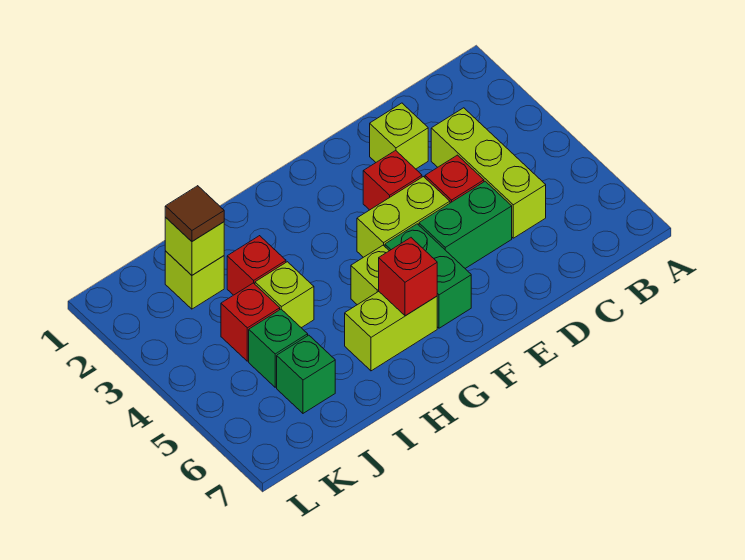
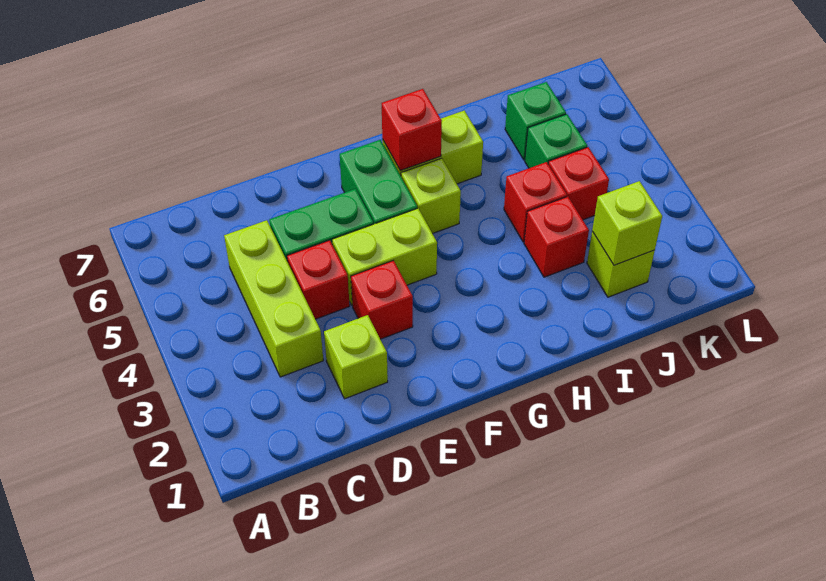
lime 1x1 brick [255,262,314,328] -> red 1x1 brick [504,162,567,242]
brown 1x1 tile [165,186,224,241] -> none

